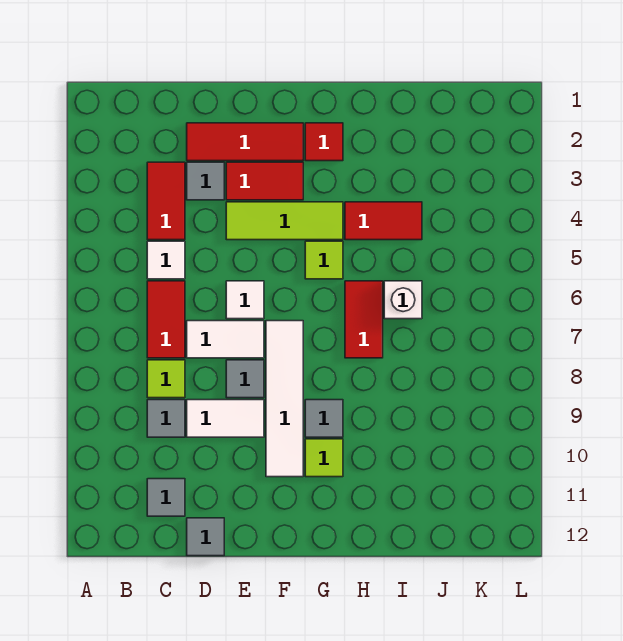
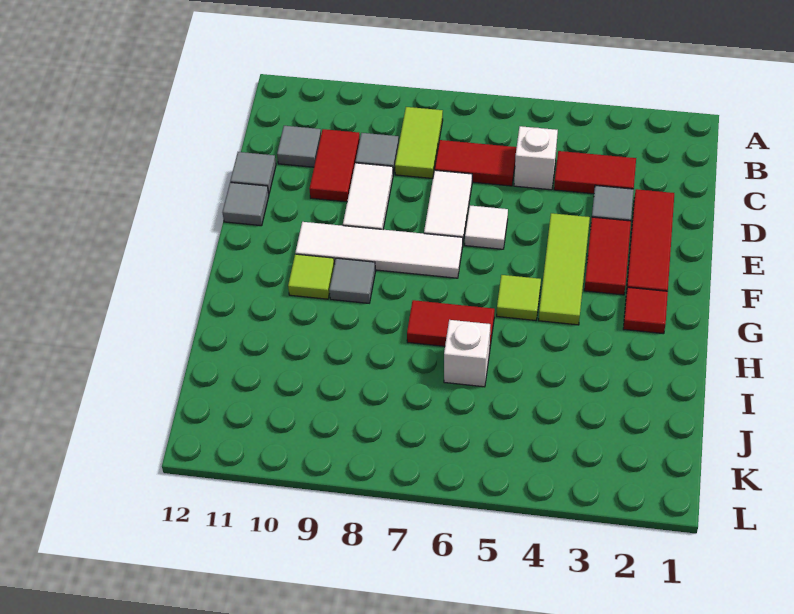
white 1x1 tile [147,241,185,279] -> white 1x1 brick [514,126,558,190]
lime 1x1 tile [147,360,185,398] -> lime 1x2 tile [395,107,443,179]
grey 1x1 tile [226,360,264,398] -> grey 1x1 tile moved to [223,182,269,226]
red 1x2 tile [345,202,422,240] -> red 1x2 tile moved to [309,129,360,202]

